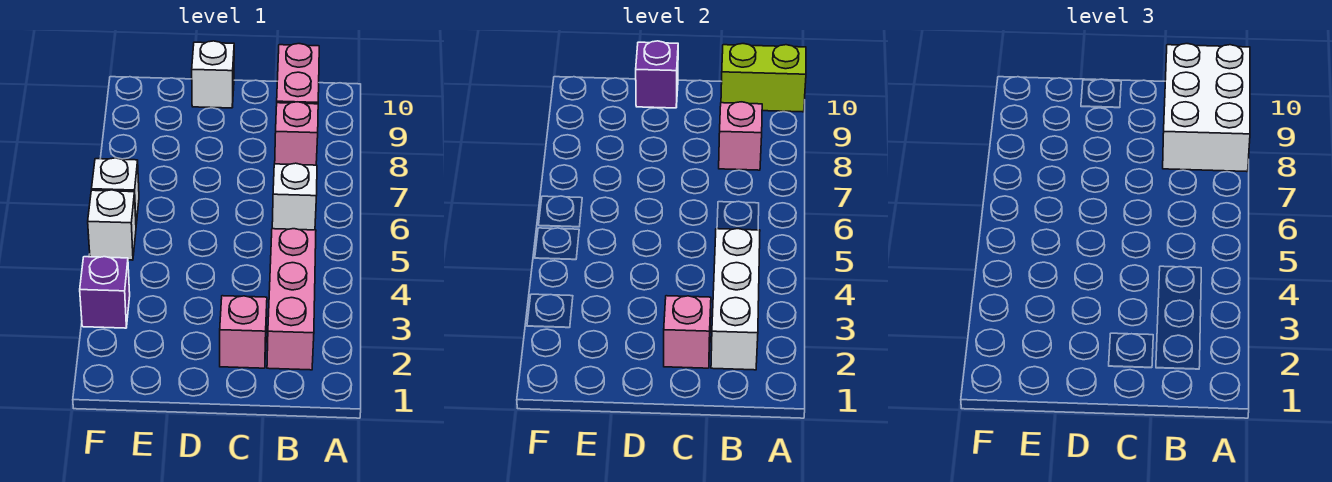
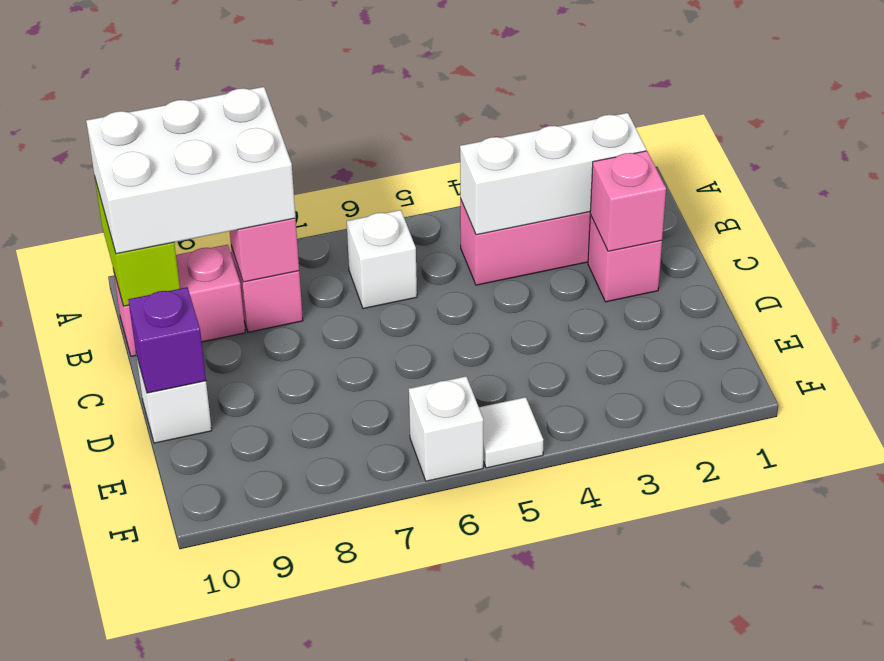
purple 1x1 brick [80,257,130,328] -> none
white 1x1 brick [88,190,136,260] -> white 1x1 tile [479,397,543,468]

